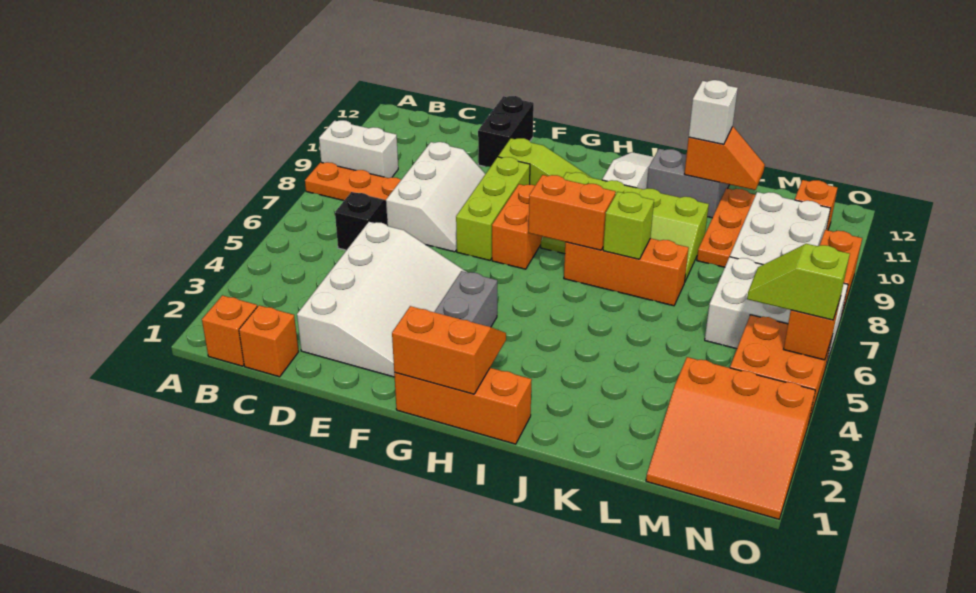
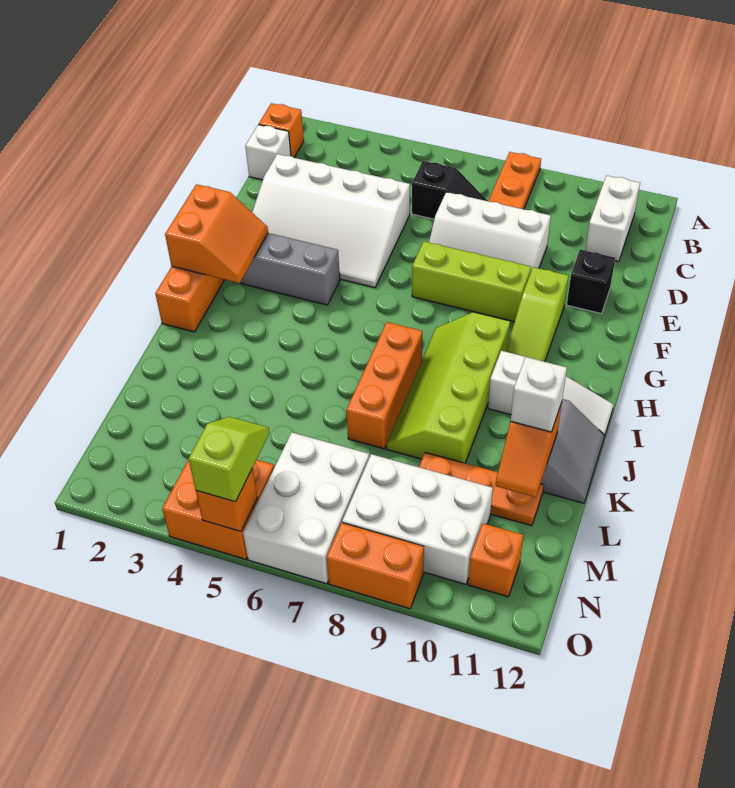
white 1x2 brick [319,120,398,178] -> white 1x2 brick moved to [585,176,640,262]
orange 1x1 brick [239,305,299,377] -> white 1x1 brick [245,125,291,180]
black 1x2 brick [478,96,534,167] -> black 1x1 brick [567,250,615,314]
orange 1x2 brick [492,184,542,269] -> none
orange 1x2 brick [528,175,616,250] -> none
lime 1x1 brick [603,192,654,259] -> none
orange 3x3 slope [646,357,815,519] -> none

